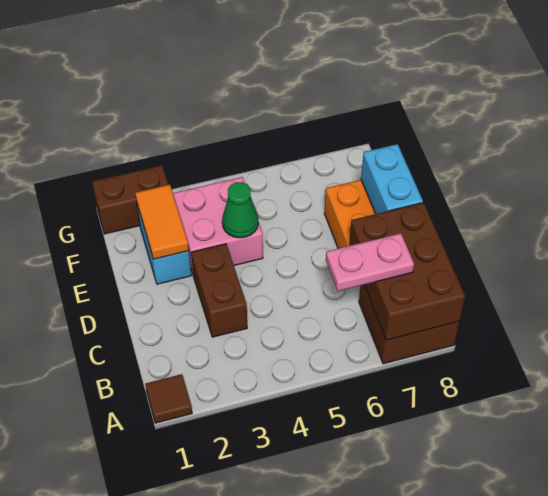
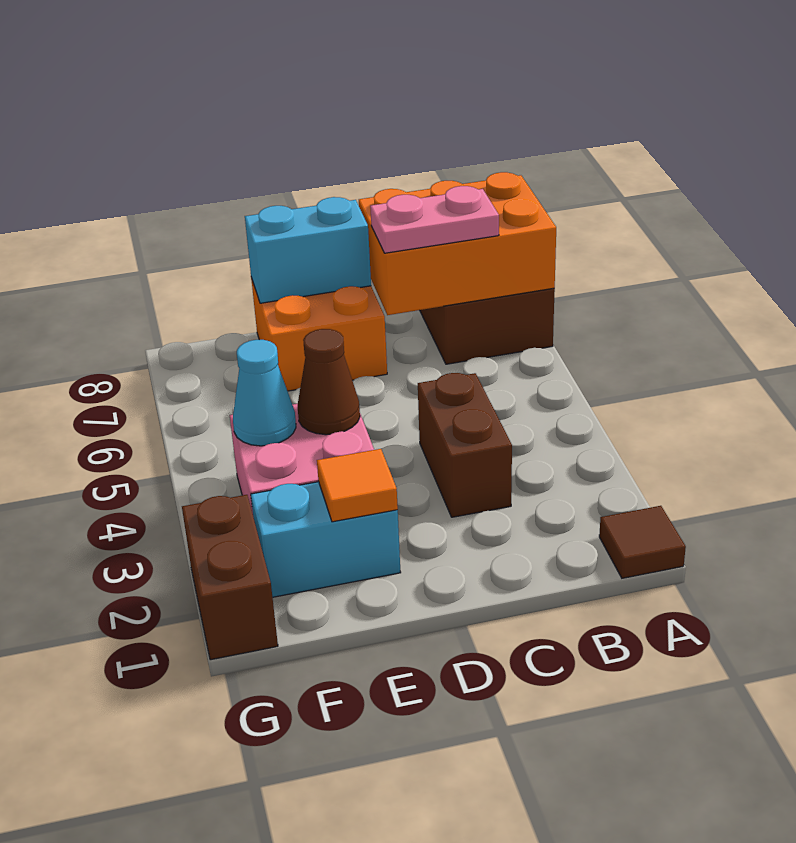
brown 2x3 brick [349,203,465,340] -> orange 2x3 brick [359,172,556,315]
pink 1x2 plate [326,233,414,291] -> pink 1x2 plate turned to [370,186,499,253]
brown 1x2 brick [191,244,247,337] -> brown 1x2 brick turned to [418,373,512,517]
orange 1x2 tile [135,185,189,259] -> orange 1x1 tile [317,449,398,522]
green 1x1 cone [222,182,258,238] -> brown 1x1 cone [298,329,360,435]
none -> cyan 1x1 cone [233,340,296,446]

